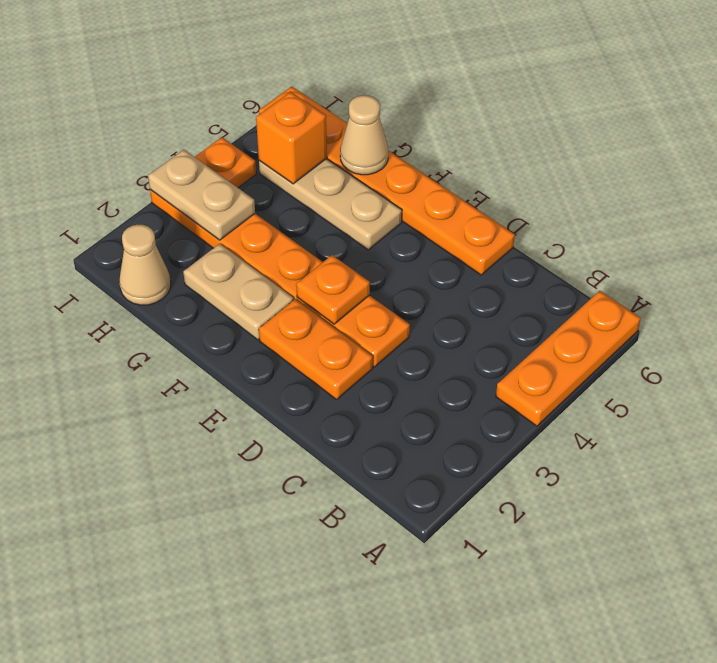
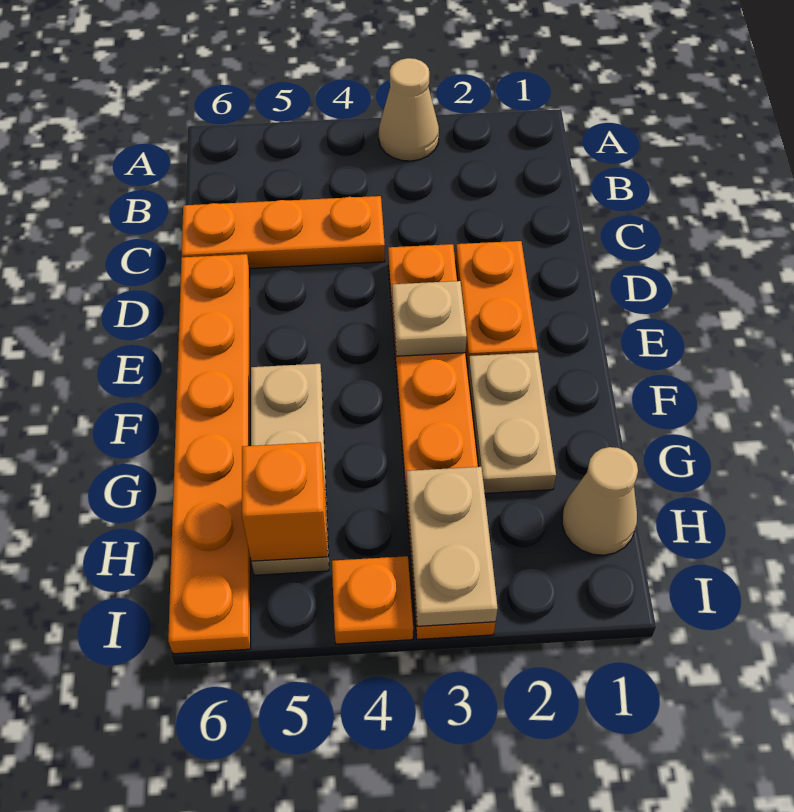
orange 1x3 plate [496,291,641,426] -> orange 1x3 plate moved to [181,196,385,269]
orange 1x1 plate [296,255,370,324] -> tan 1x1 plate [392,281,467,356]
tan 1x1 cone [340,95,388,175] -> tan 1x1 cone moved to [379,58,439,161]

